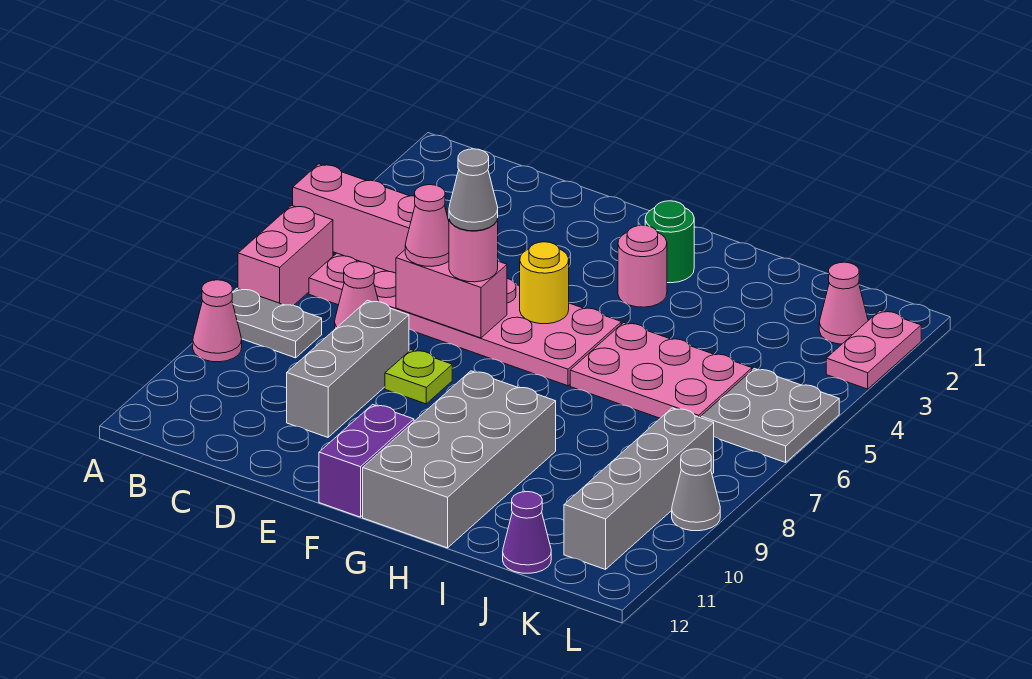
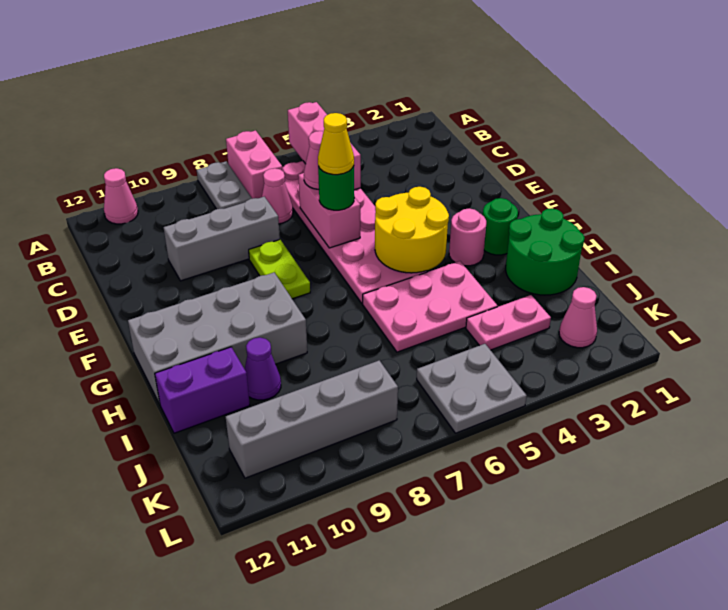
pink 1x2 brick [238,205,333,305] -> pink 1x2 brick turned to [226,130,283,199]
pink 1x1 cone [193,280,242,362] -> pink 1x1 cone moved to [104,168,138,224]
pink 1x1 round brick [449,219,498,282] -> green 1x1 round brick [318,166,354,210]
grey 1x1 cone [449,149,498,231] -> yellow 1x1 cone [318,113,354,175]
lime 1x1 plate [385,350,452,404] -> lime 1x2 plate [249,240,310,299]
yellow 1x1 round brick [520,242,569,324] -> yellow 2x2 round brick [375,187,449,273]
purple 1x2 brick [319,405,414,517] -> purple 1x2 brick moved to [155,347,250,433]
none -> green 2x2 round brick [506,208,585,295]
pink 2x3 plate [570,322,752,418] -> pink 2x3 plate turned to [363,261,497,352]
purple 1x1 cone [503,492,551,573] -> purple 1x1 cone moved to [245,338,281,400]
pink 1x2 plate [826,311,921,389] -> pink 1x2 plate moved to [466,295,551,350]
grey 1x1 cone [672,449,720,531] -> none

